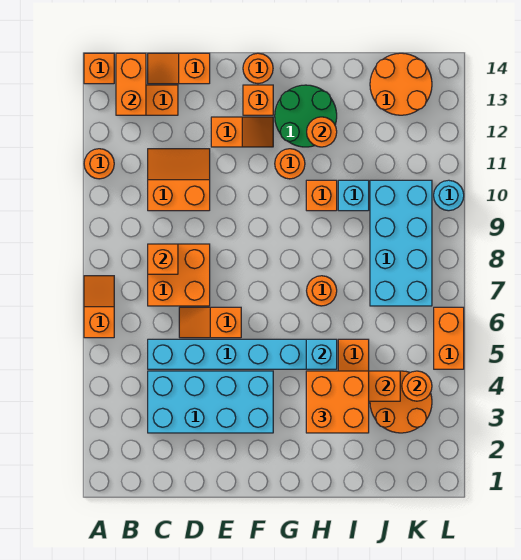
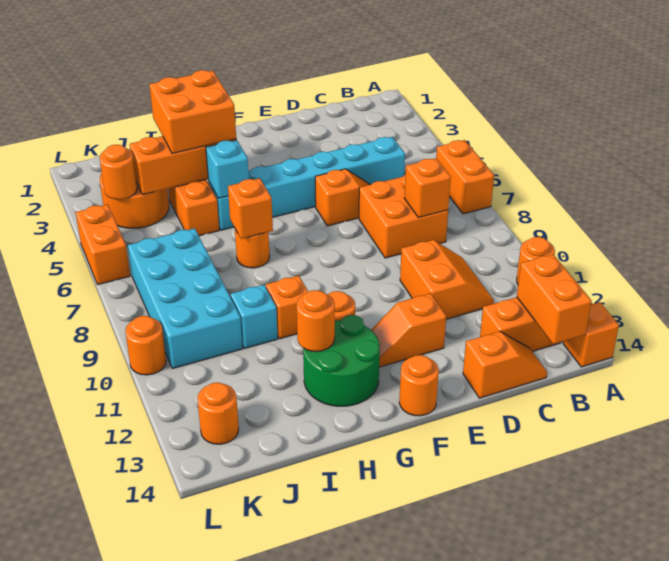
orange 1x2 slope [84,276,114,338] -> orange 1x2 brick [436,140,494,214]
cyan 2x4 brick [148,371,273,433] -> none
orange 2x2 slope [148,149,210,211] -> orange 2x2 slope turned to [400,240,494,319]
orange 1x1 brick [243,85,273,115] -> orange 1x1 brick moved to [228,178,273,239]
orange 2x2 round brick [370,53,432,115] -> orange 1x1 round brick [197,383,239,444]
cyan 1x1 round brick [434,180,464,211] -> orange 1x1 round brick [125,316,166,375]

